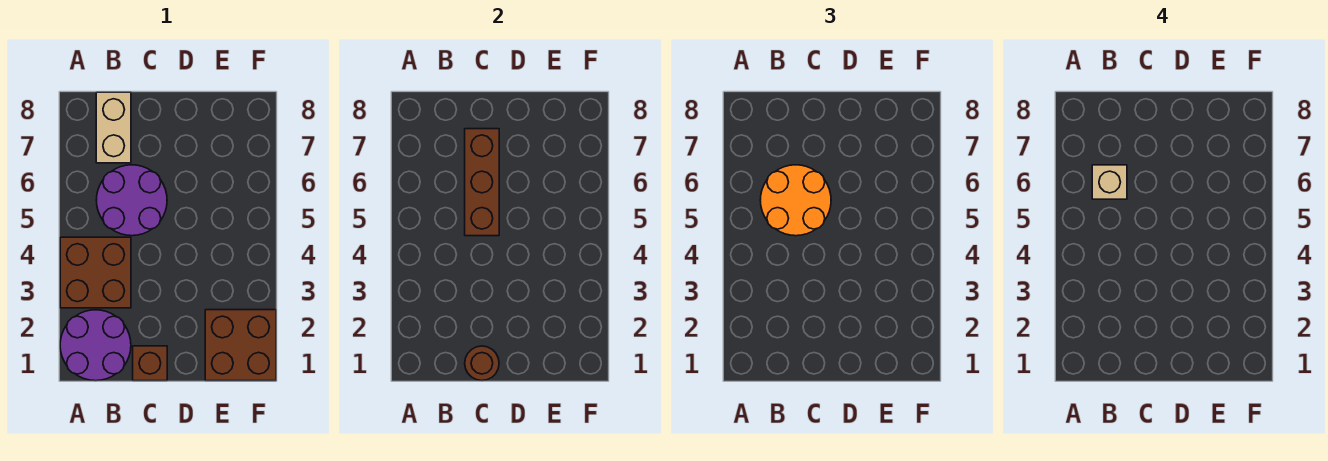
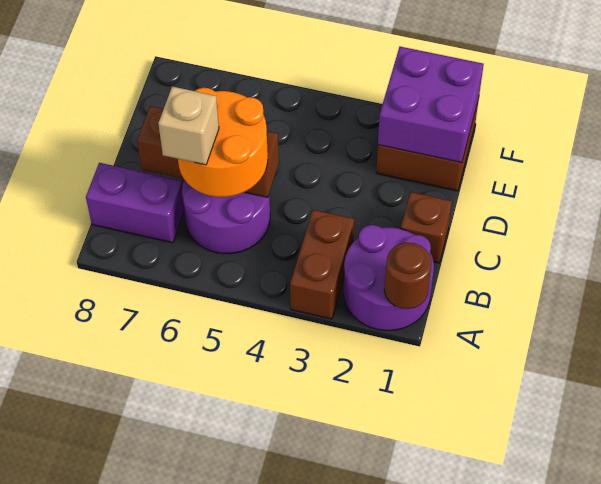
brown 2x2 brick [60,237,131,308] -> brown 1x2 brick [290,210,354,319]
tan 1x2 brick [96,92,131,163] -> purple 1x2 brick [86,163,184,243]
brown 1x1 round brick [465,346,499,381] -> brown 1x1 round brick moved to [384,243,431,309]
none -> purple 2x2 brick [378,47,484,163]

